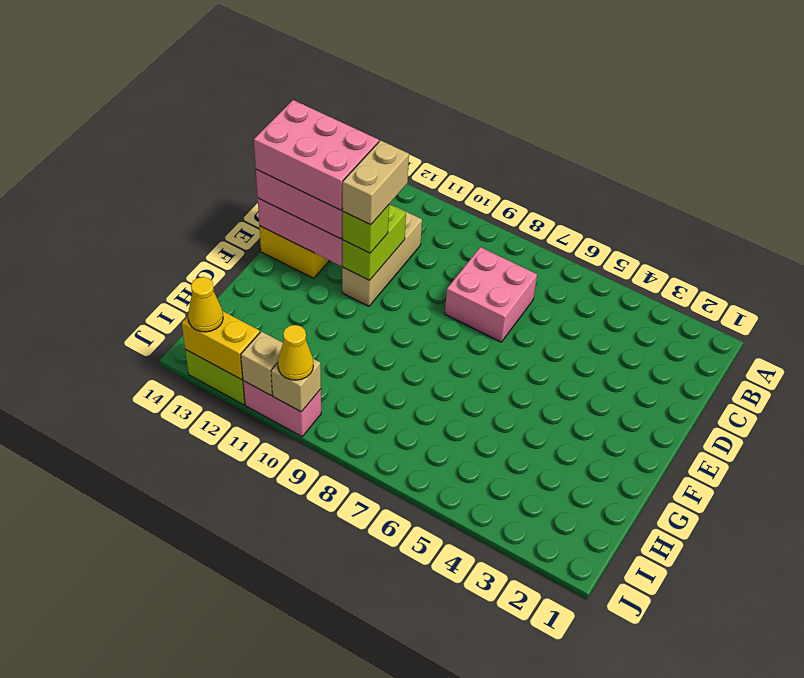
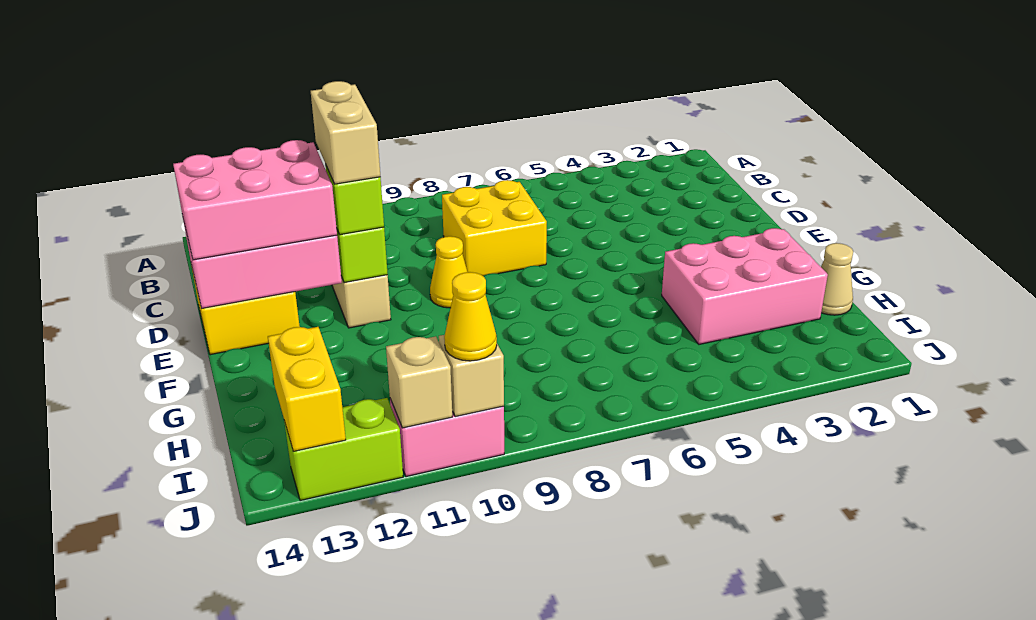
pink 2x2 brick [445,247,537,342] -> yellow 2x2 brick [442,180,547,276]
pink 2x3 brick [254,100,379,210] -> pink 2x3 brick moved to [662,228,828,344]
none -> tan 1x1 cone [821,243,853,315]
yellow 1x2 brick [182,311,260,380] -> yellow 1x2 brick turned to [268,327,346,451]
yellow 1x1 cone [188,277,223,332] -> yellow 1x1 cone moved to [430,236,467,308]

